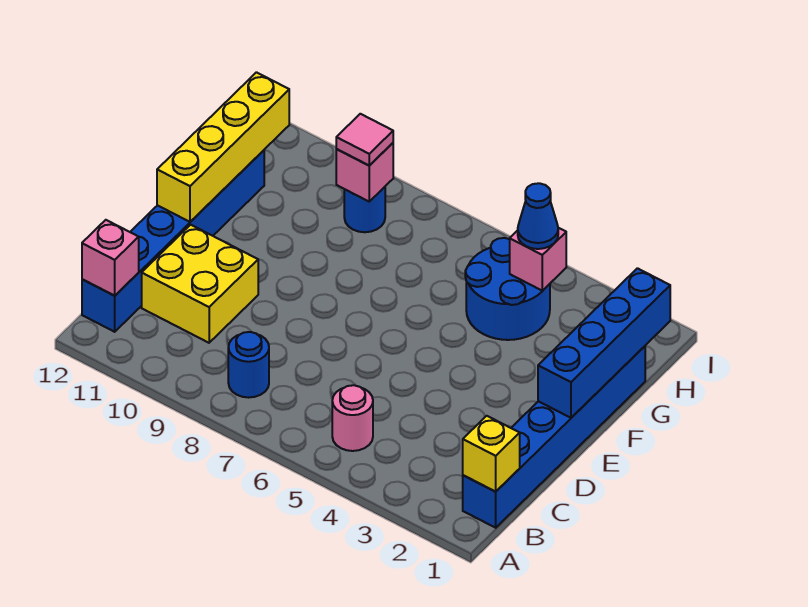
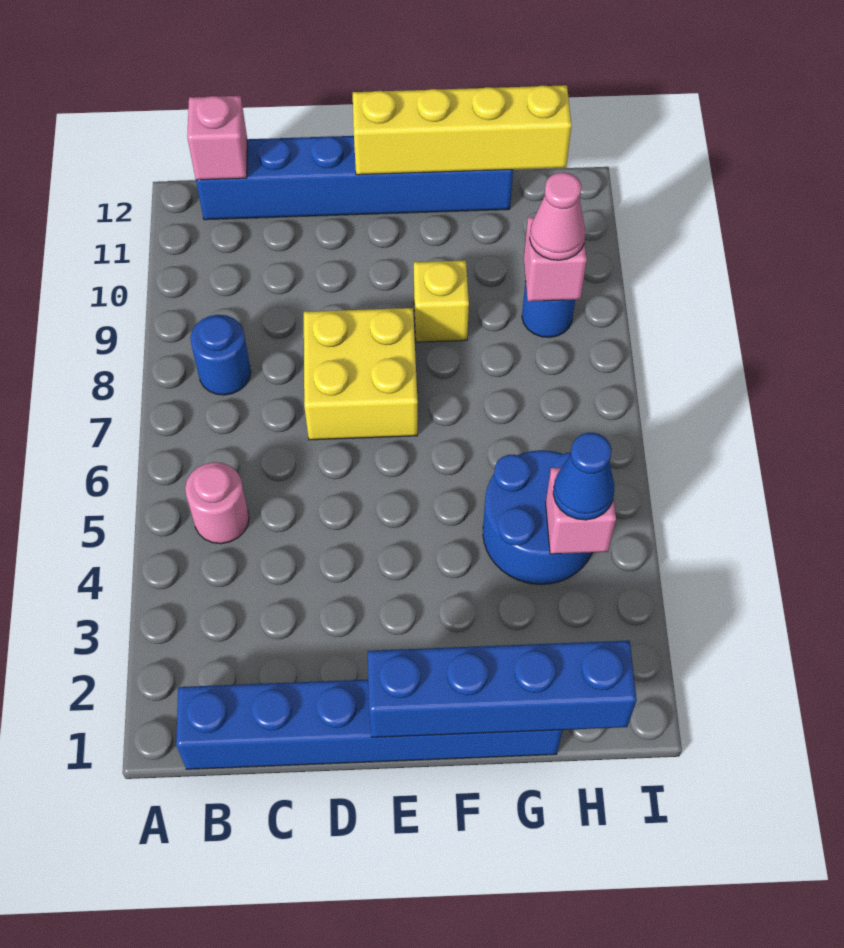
yellow 1x1 brick [463,416,520,491] -> yellow 1x1 brick moved to [414,260,469,342]
yellow 2x2 brick [142,225,258,343] -> yellow 2x2 brick moved to [304,308,418,440]
pink 1x1 tile [336,114,393,166] -> pink 1x1 cone [530,172,585,260]

